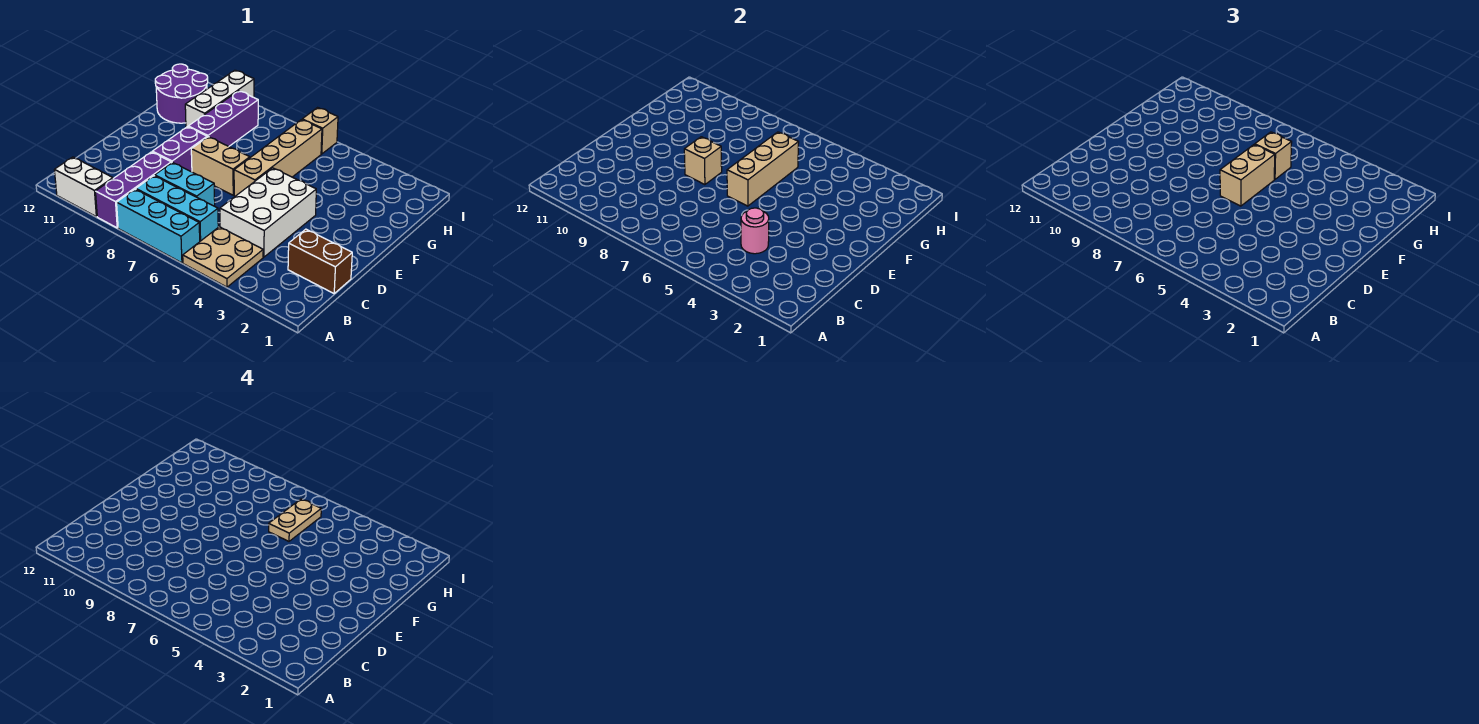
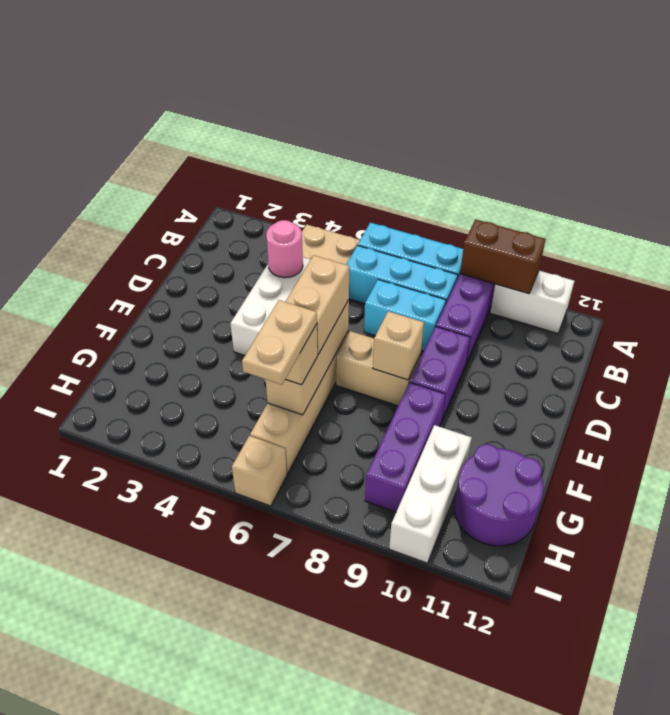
brown 1x2 brick [288,229,352,293] -> brown 1x2 brick moved to [460,219,546,294]

